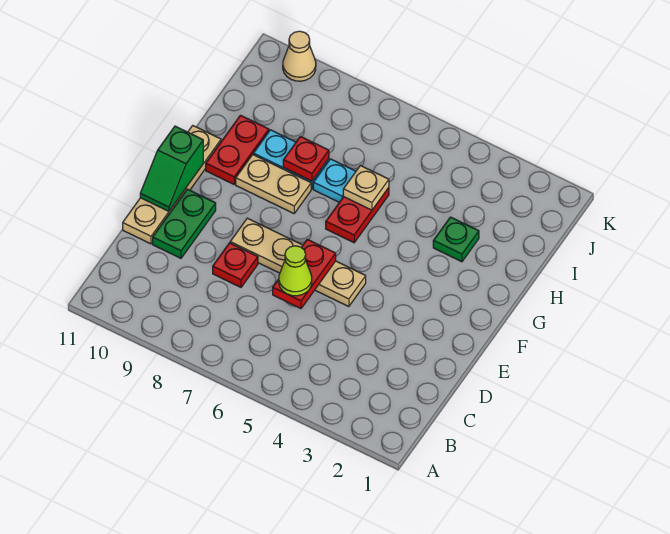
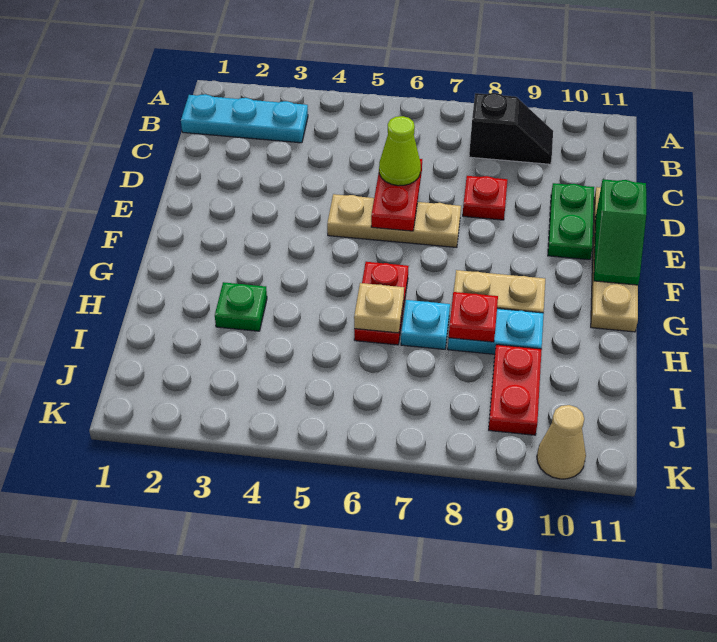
none -> cyan 1x3 plate [181,94,308,143]
none -> black 1x2 slope [469,93,553,164]
tan 1x4 plate [230,218,366,307] -> tan 1x3 plate [327,194,461,247]
green 1x2 slope [140,126,203,211] -> green 1x2 slope turned to [594,179,646,285]
red 1x2 plate [206,115,269,184] -> red 1x2 plate moved to [489,345,542,435]

